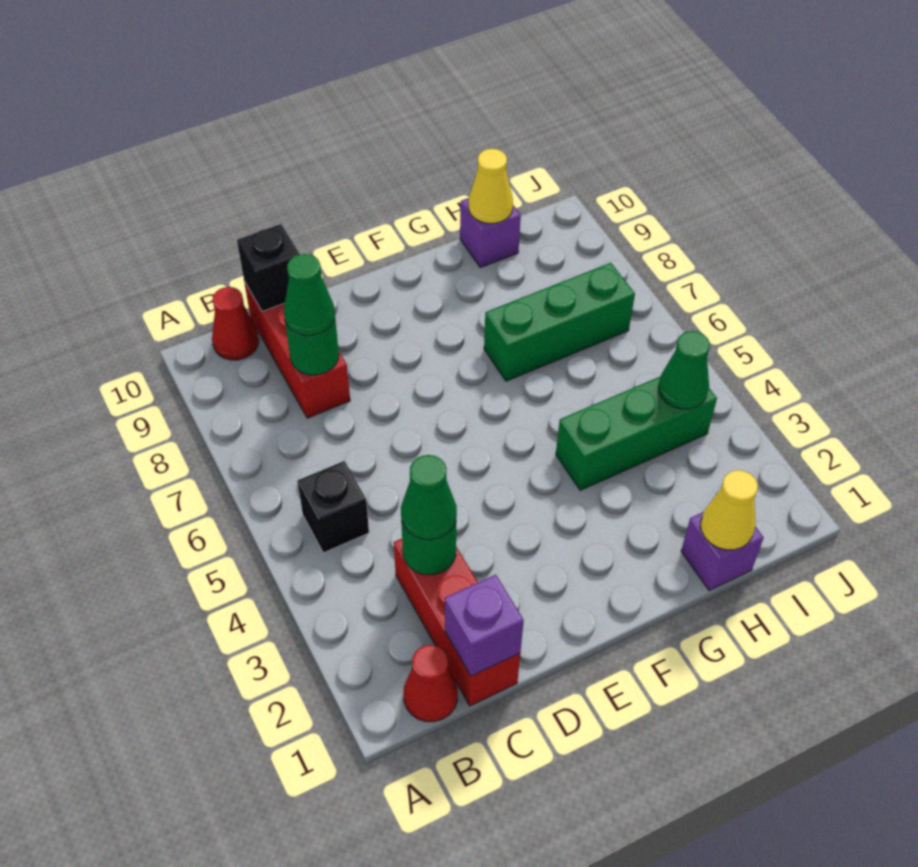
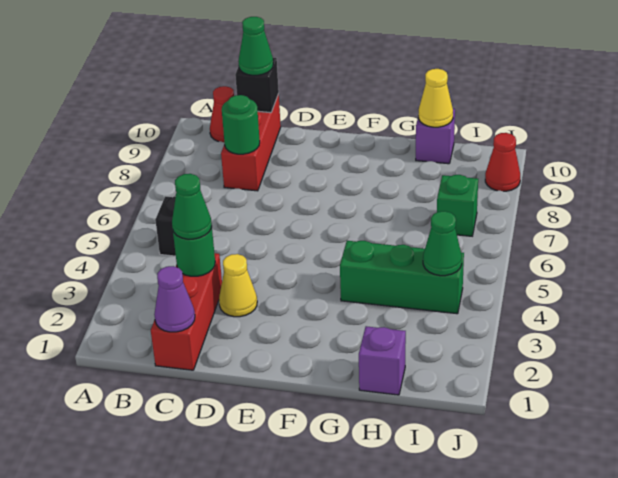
red 1x1 cone [404,645,458,722] -> red 1x1 cone moved to [485,133,520,191]
purple 1x1 brick [445,575,524,676] -> purple 1x1 cone [154,266,195,332]
green 1x1 cone [284,254,335,336] -> green 1x1 cone moved to [238,17,273,75]
green 1x3 brick [484,263,635,381] -> green 1x1 brick [437,175,478,236]
yellow 1x1 cone [701,470,758,550] -> yellow 1x1 cone moved to [219,254,257,317]

